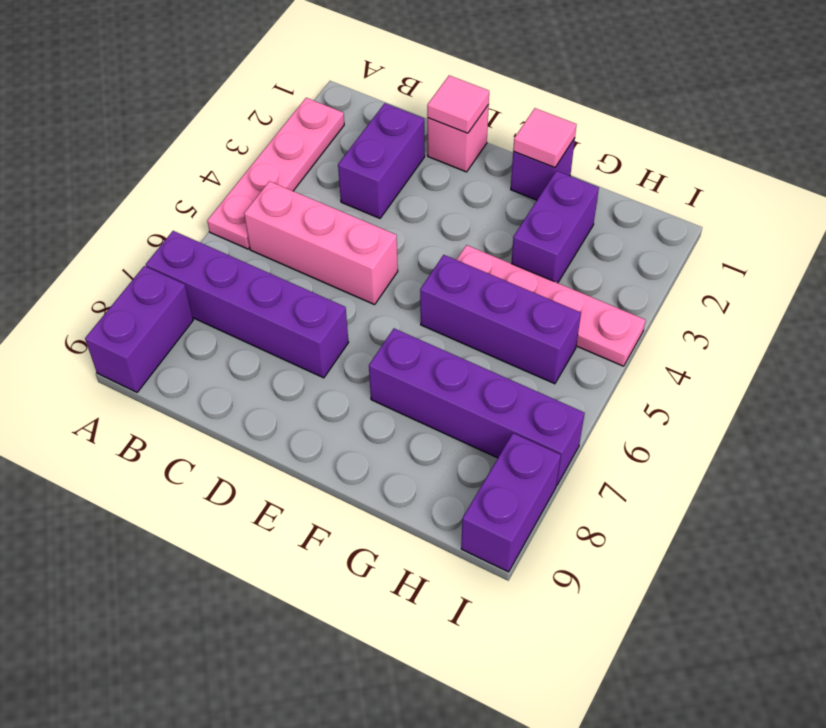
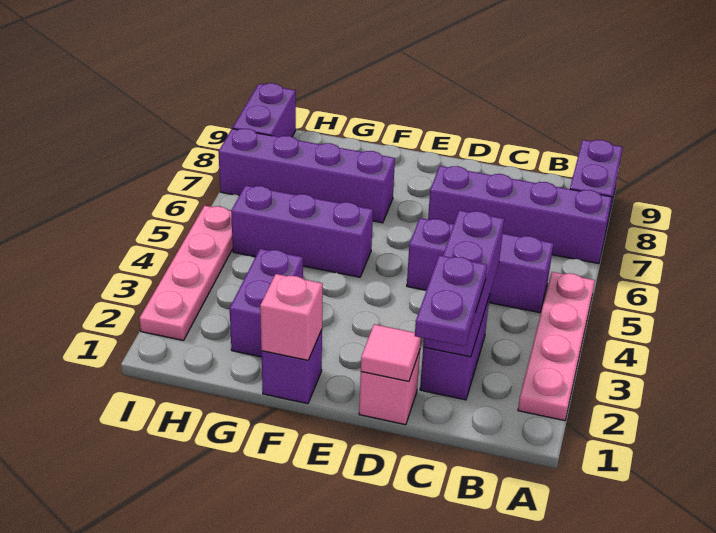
pink 1x3 brick [244,181,398,305] -> purple 1x3 brick [407,218,554,313]
none -> purple 1x2 plate [415,255,487,346]
none -> purple 1x3 brick [423,210,504,357]
pink 1x1 tile [513,108,577,167] -> pink 1x1 brick [260,274,323,360]
pink 1x4 plate [457,245,646,366] -> pink 1x4 plate turned to [139,206,233,341]

